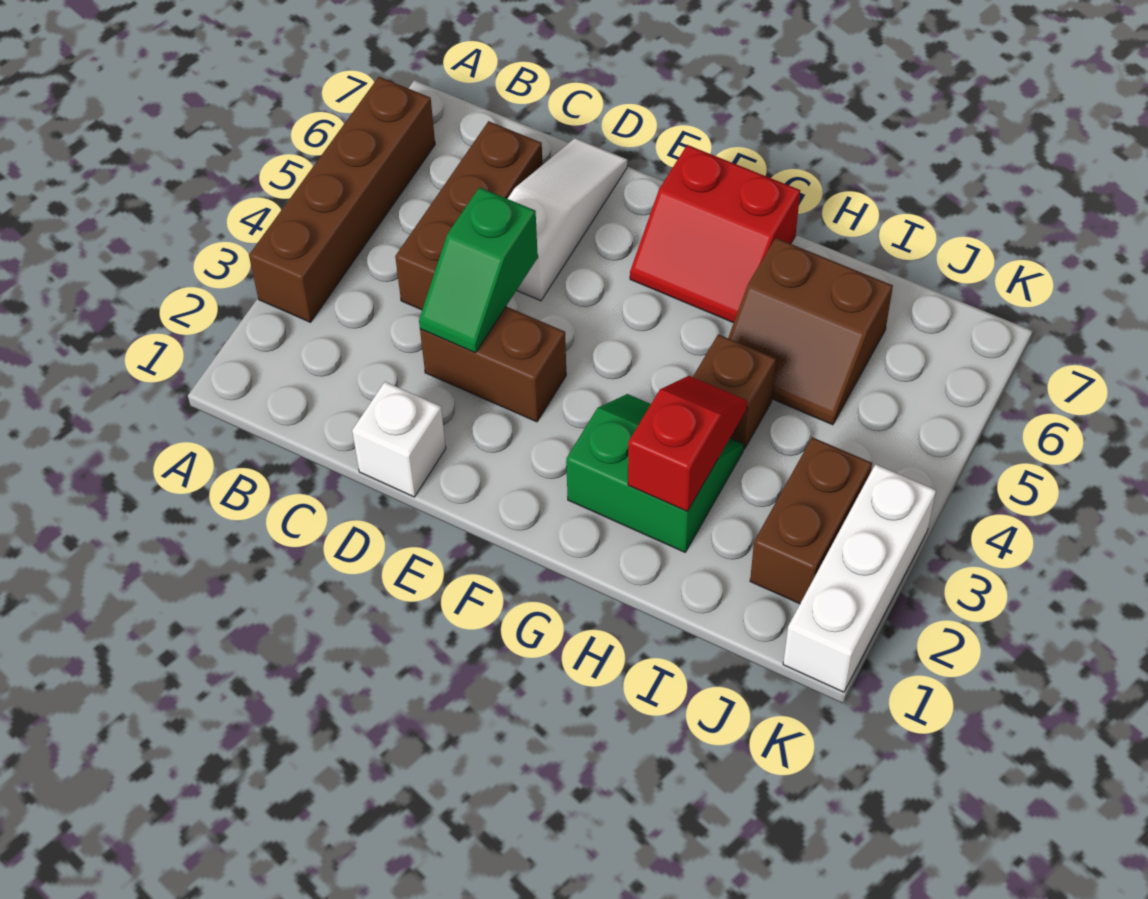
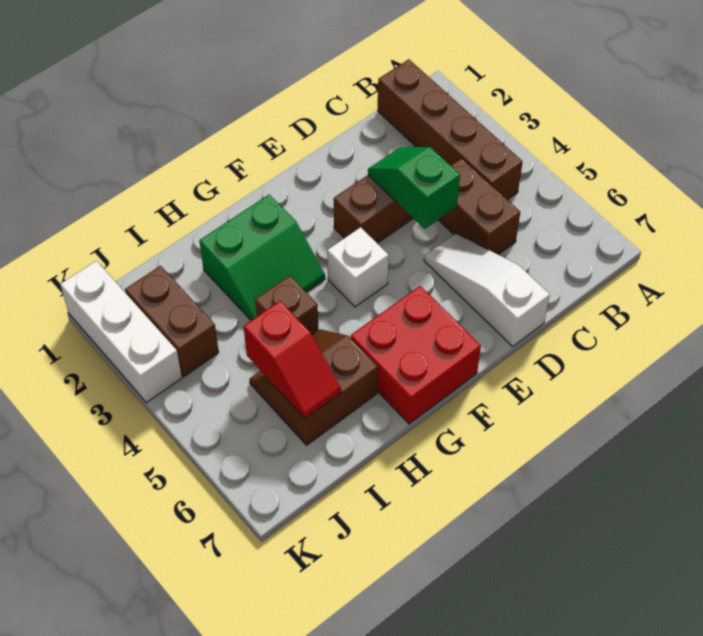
brown 1x4 brick [249,77,435,322] -> brown 1x4 brick moved to [378,59,523,200]
brown 1x3 brick [395,121,543,310] -> brown 1x2 brick [439,158,520,255]
white 1x1 brick [352,382,446,497] -> white 1x1 brick moved to [327,227,389,307]
white 1x3 slope [508,138,627,301] -> white 1x3 slope turned to [424,234,550,346]
red 2x2 slope [630,145,800,323] -> red 2x2 brick [351,286,481,424]
red 1x2 slope [628,376,747,511] -> red 1x2 slope moved to [244,301,341,419]

